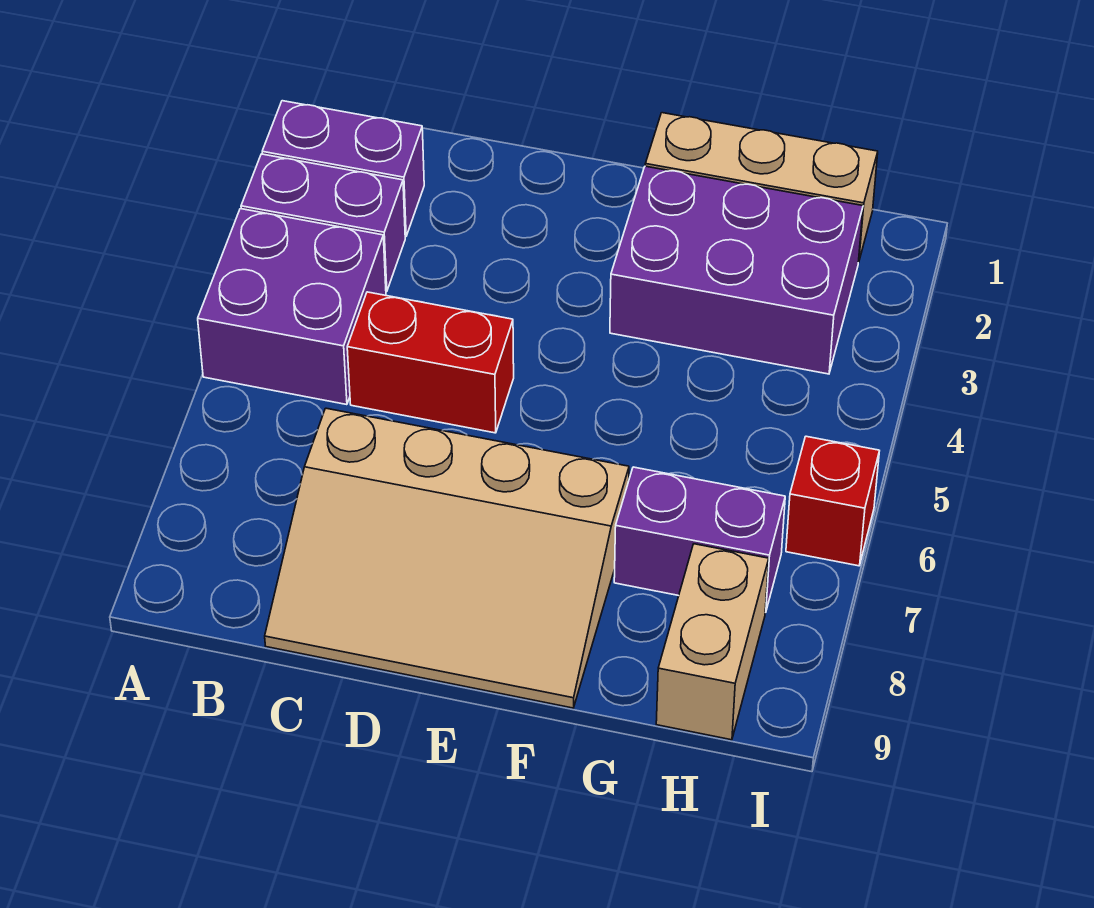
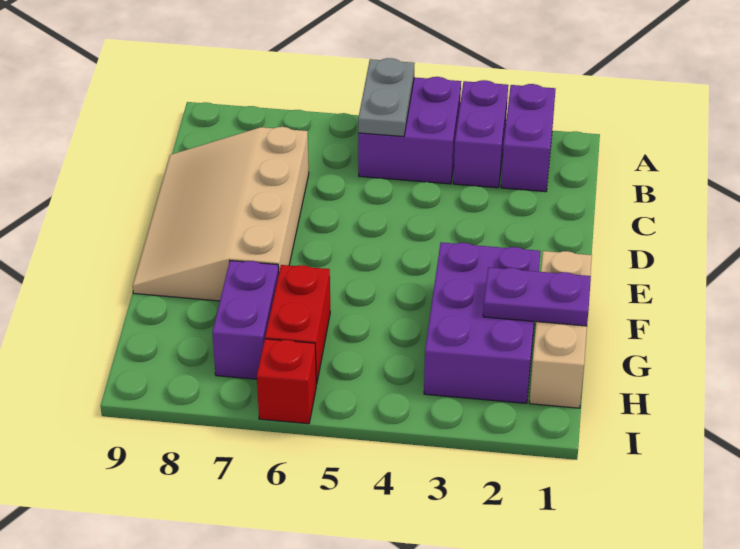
none -> grey 1x2 plate [358,58,415,137]
red 1x2 brick [347,292,514,433] -> red 1x2 brick moved to [265,265,330,384]
none -> purple 1x2 plate [483,267,591,326]
tan 1x2 brick [656,544,769,740] -> none

